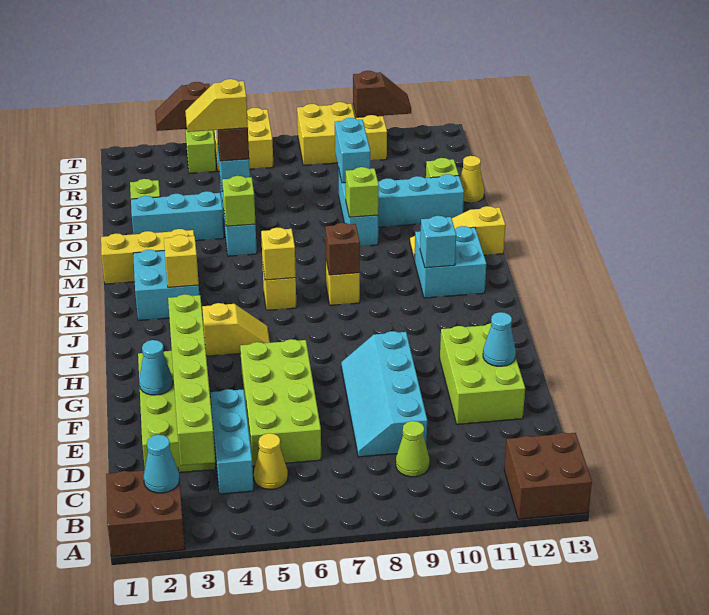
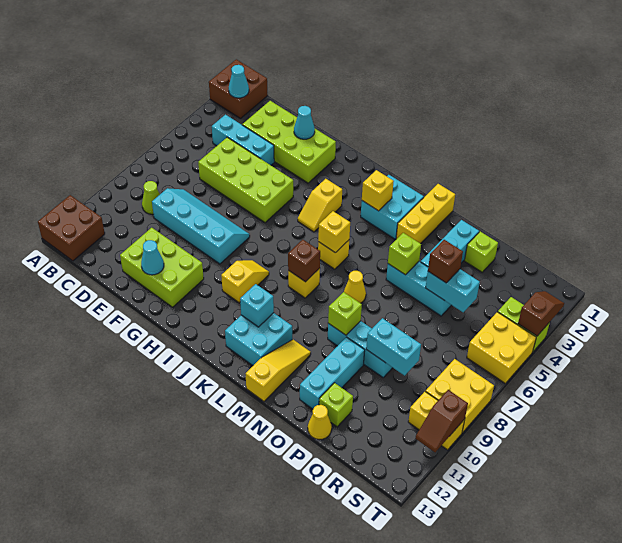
lime 1x6 brick [168,294,215,466] -> none
yellow 1x1 cone [254,433,288,489] -> yellow 1x1 cone moved to [344,271,366,303]
yellow 1x2 slope [185,79,248,132] -> yellow 1x2 slope moved to [221,260,269,303]

